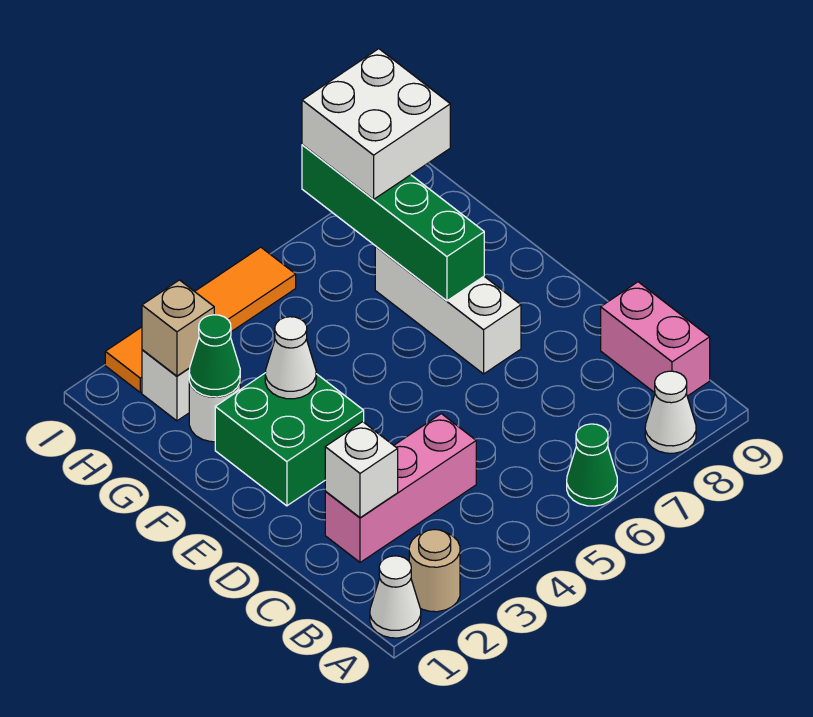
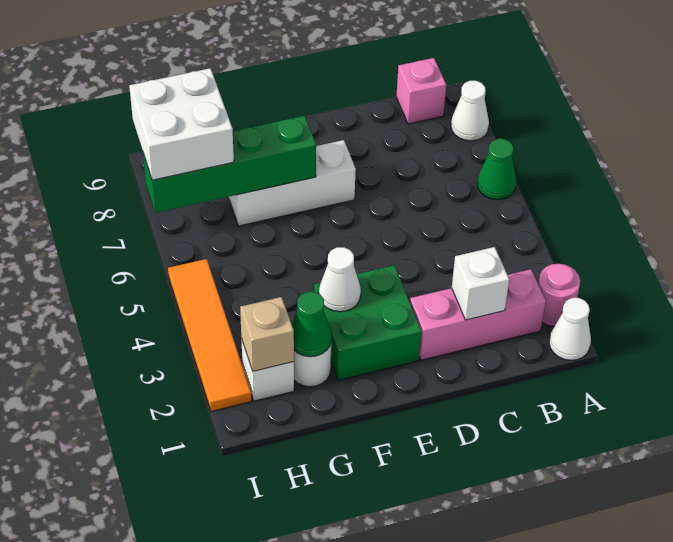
tan 1x1 round brick [409,530,460,612] -> pink 1x1 round brick [538,264,580,326]
pink 1x2 brick [601,282,710,396] -> pink 1x1 brick [396,58,446,124]
pink 1x3 brick [325,414,476,562] -> pink 1x3 brick turned to [410,269,546,360]

